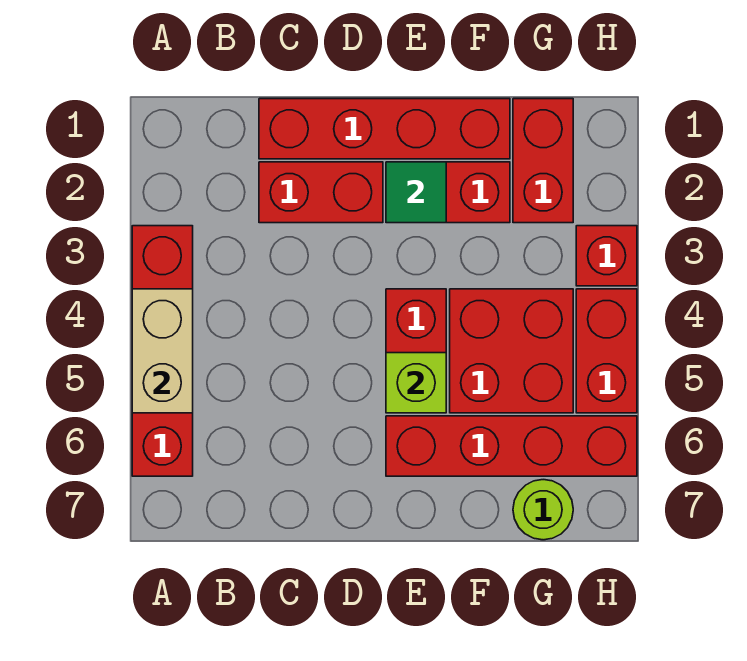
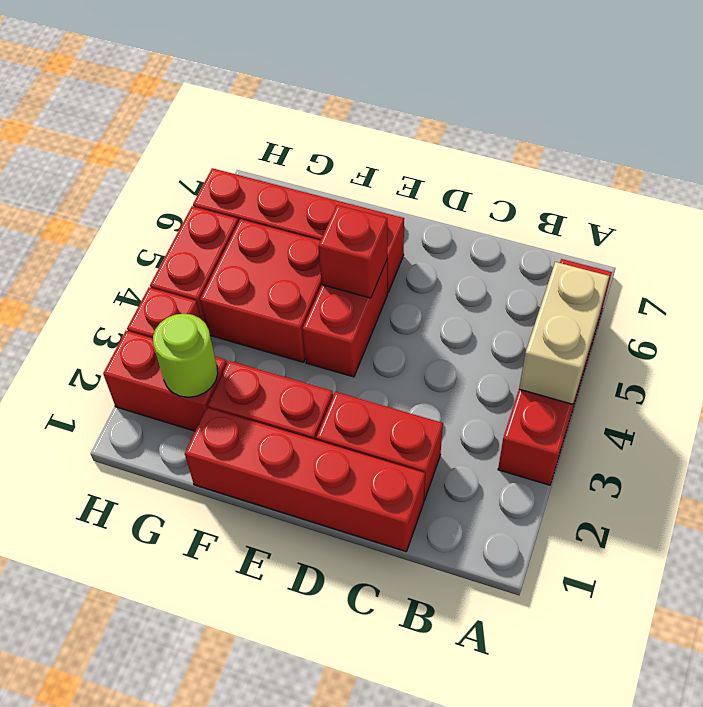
green 1x1 tile [386,162,446,223] -> none
lime 1x1 brick [386,353,446,413] -> red 1x1 brick [319,205,387,298]
red 1x2 brick [513,99,573,223] -> red 1x2 brick turned to [103,331,227,431]
lime 1x1 round brick [513,480,573,540] -> lime 1x1 round brick moved to [153,314,218,397]

